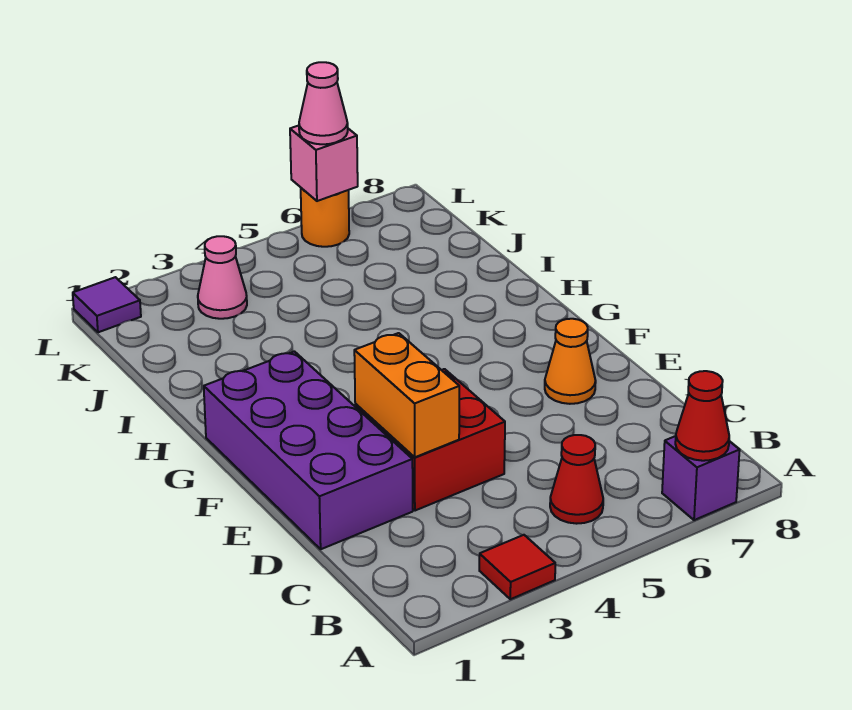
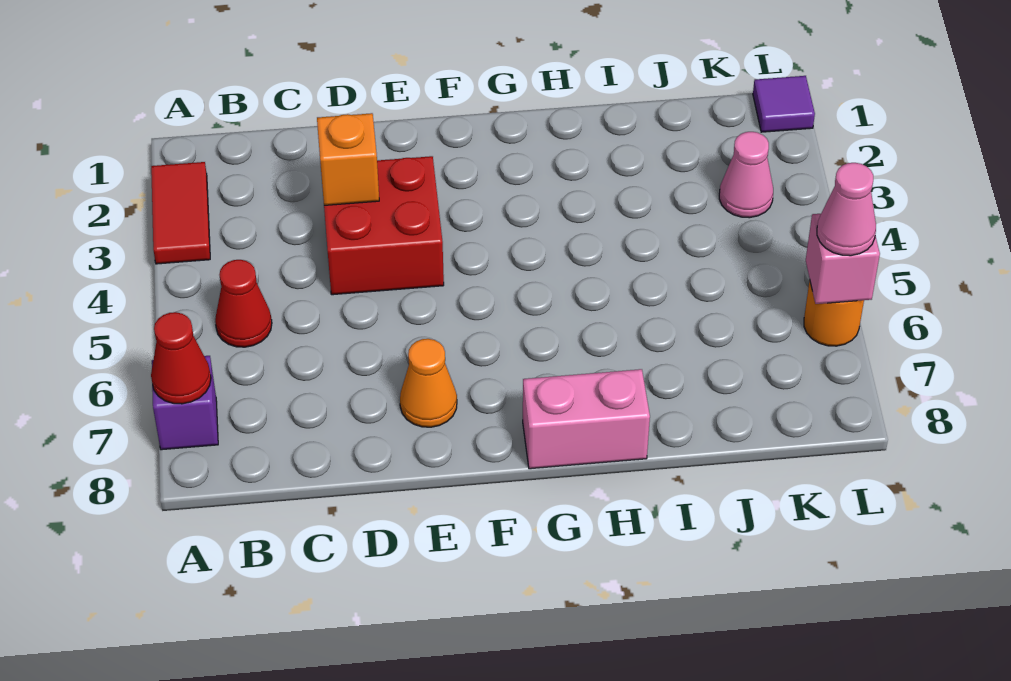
red 1x1 tile [479,535,555,599] -> red 1x2 tile [151,162,210,264]
purple 2x4 brick [204,351,413,549] -> none
orange 1x2 brick [354,333,459,457] -> orange 1x1 brick [317,113,379,205]
none -> pink 1x2 brick [523,369,650,469]

